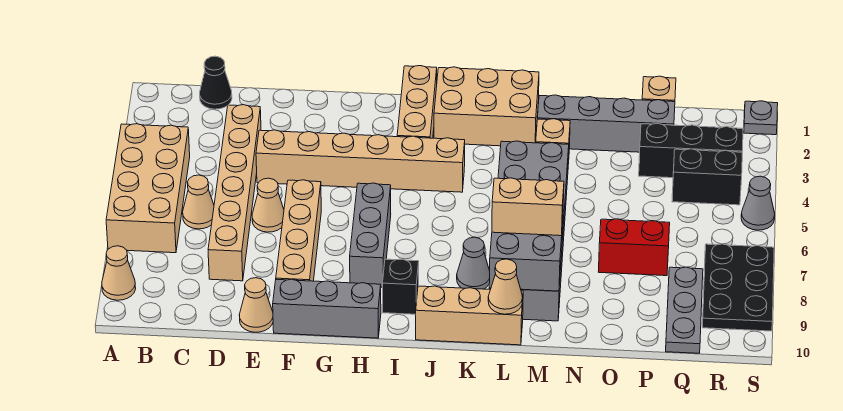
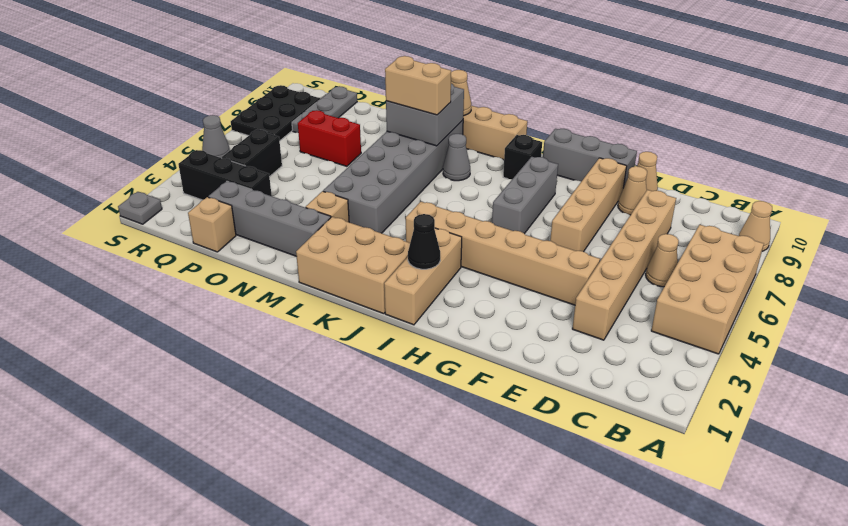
black 1x1 cone [200,56,232,109] -> black 1x1 cone moved to [408,214,440,269]
tan 1x1 cone [252,178,284,232] -> tan 1x1 cone moved to [618,166,647,215]
black 1x2 brick [672,149,742,205] -> black 1x2 brick turned to [222,130,282,177]

